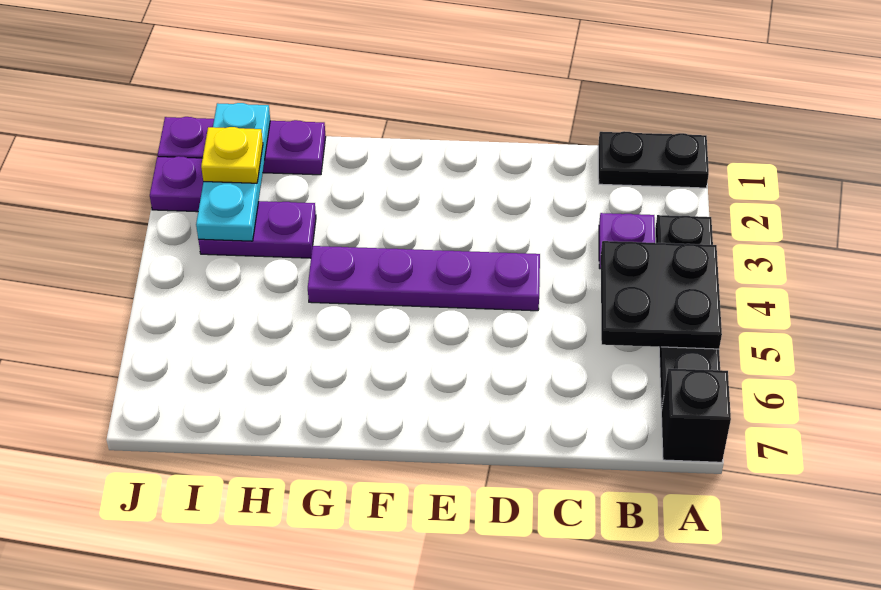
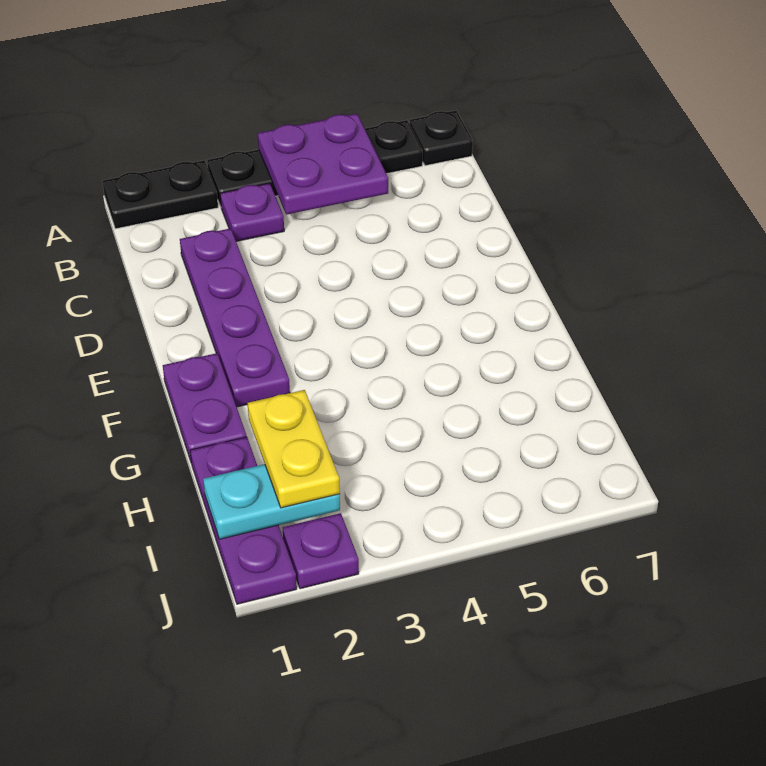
black 1x2 plate [598,131,709,188] -> black 1x2 plate turned to [103,160,218,229]
black 2x2 plate [601,241,722,349] -> purple 2x2 plate [258,114,388,215]
black 1x1 brick [661,368,731,462] -> black 1x1 plate [410,111,473,166]
purple 1x4 plate [308,246,540,311] -> purple 1x4 plate moved to [180,228,290,407]
purple 1x2 plate [199,201,316,258] -> purple 1x2 plate moved to [163,353,247,463]
cyan 1x3 plate [196,103,270,241] -> cyan 1x2 plate [203,464,340,539]
yellow 1x1 plate [201,127,263,183] -> yellow 1x2 plate [248,390,340,508]

